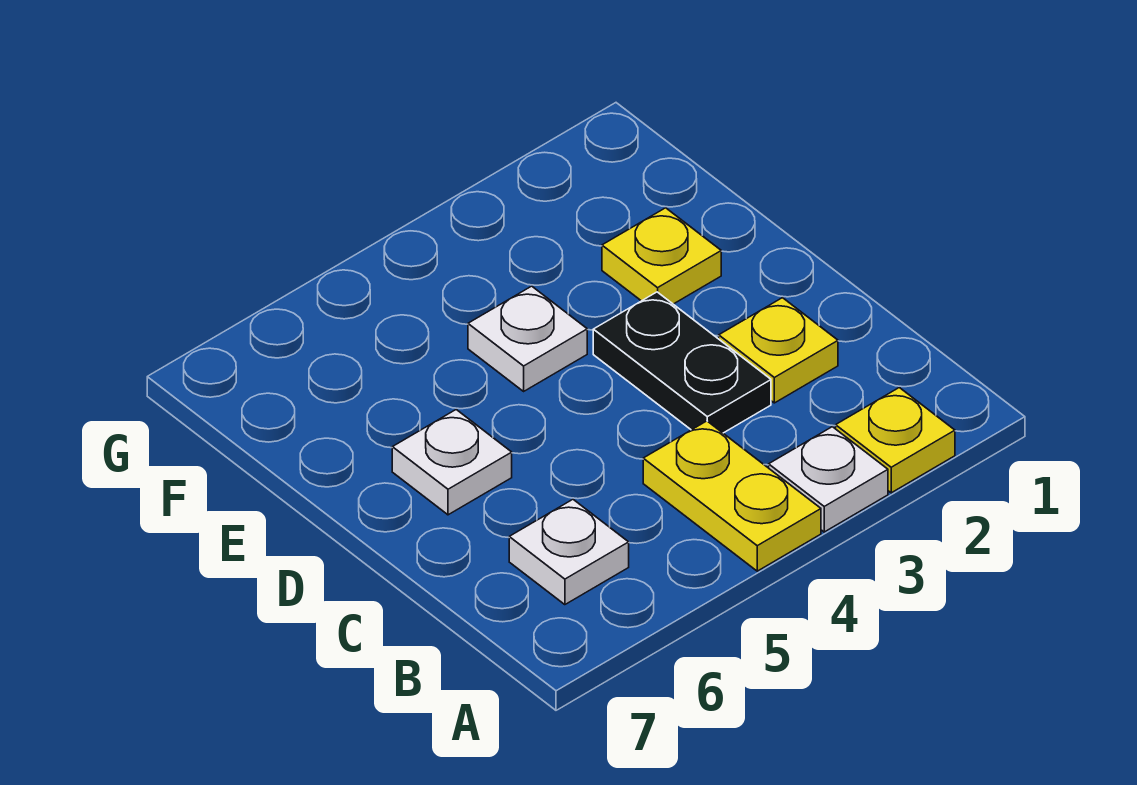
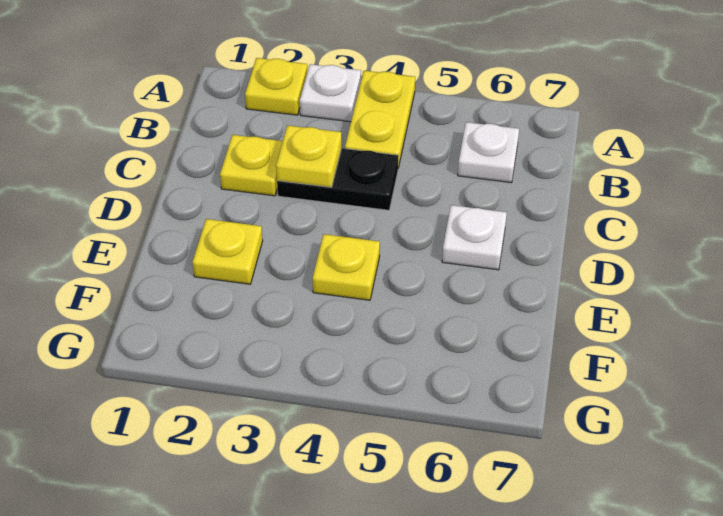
black 1x2 plate [593,292,771,433] -> black 1x2 plate turned to [277,148,398,210]
none -> yellow 1x1 plate [276,125,342,187]
white 1x1 plate [468,286,587,391] -> yellow 1x1 plate [312,234,380,300]

